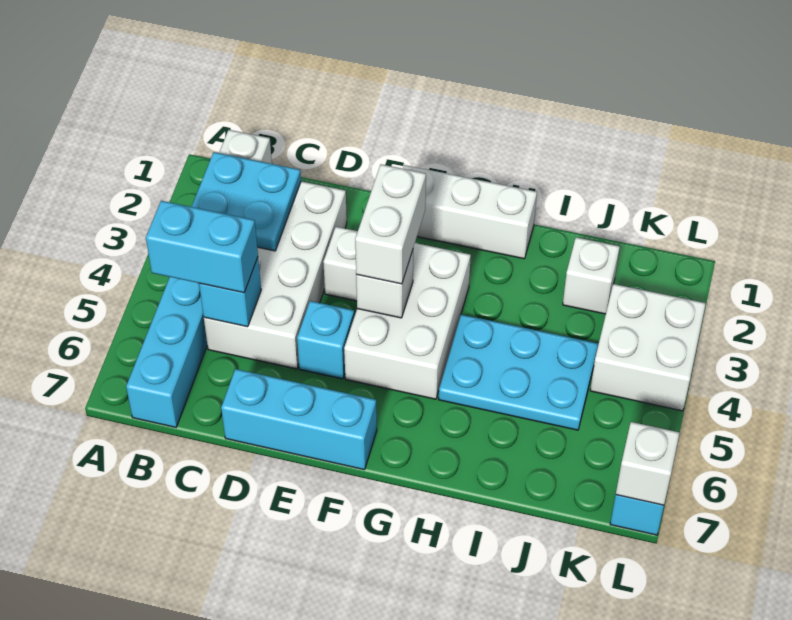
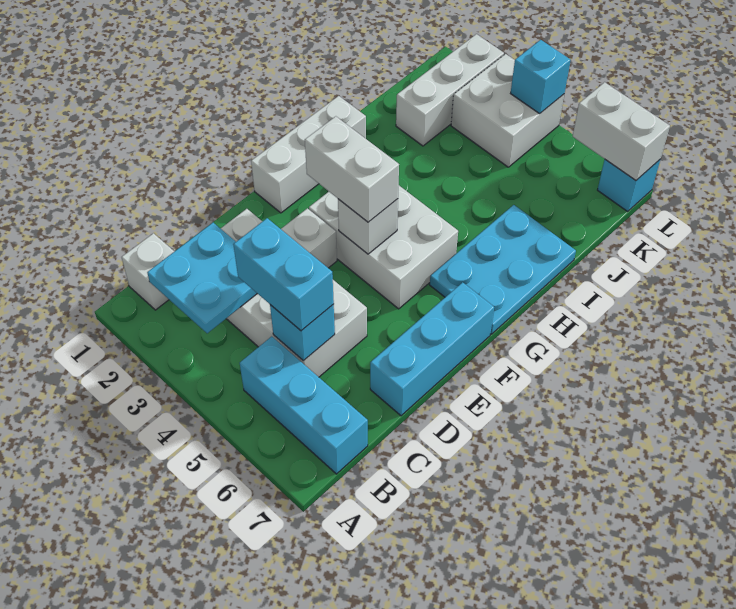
cyan 1x2 brick [146,201,258,293] -> cyan 1x2 brick turned to [233,218,334,331]
cyan 1x1 brick [297,301,354,379] -> cyan 1x1 brick moved to [511,40,570,114]
cyan 2x3 plate [439,315,598,430] -> cyan 2x3 plate moved to [430,205,576,334]
white 1x1 brick [563,237,620,314] -> white 1x3 brick [396,34,504,146]
white 1x1 brick [616,422,680,505] -> white 1x2 brick [573,82,670,180]

